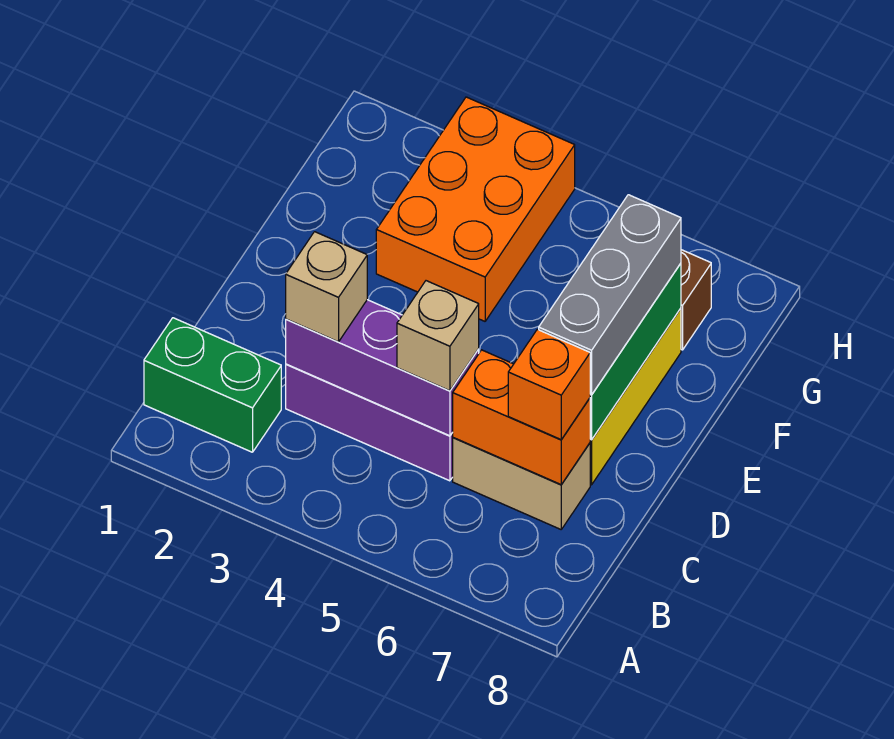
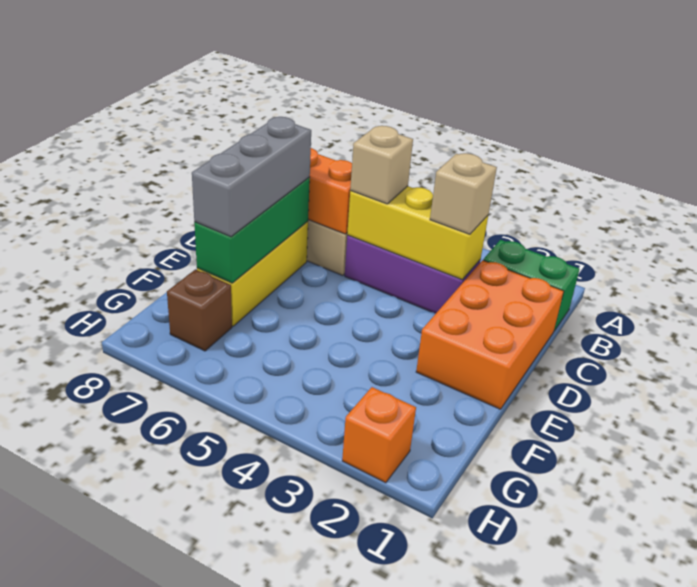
purple 1x3 brick [286,300,479,436] -> yellow 1x3 brick [347,186,488,279]
orange 1x1 brick [508,329,590,439] -> orange 1x1 brick moved to [342,387,416,483]
orange 2x3 brick [376,97,575,321] -> orange 2x3 brick moved to [416,260,564,409]

